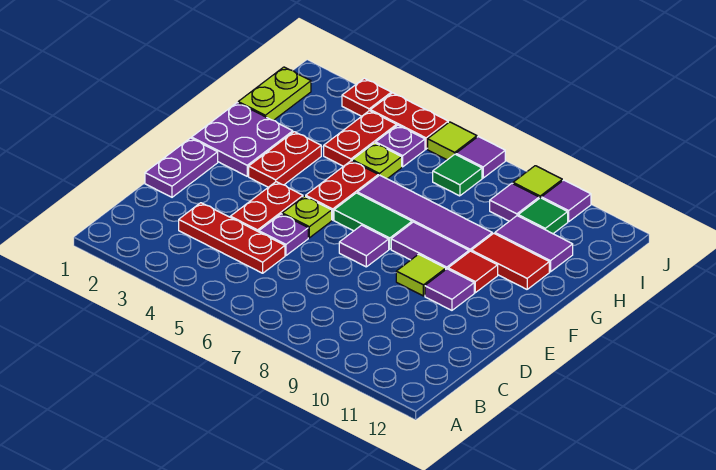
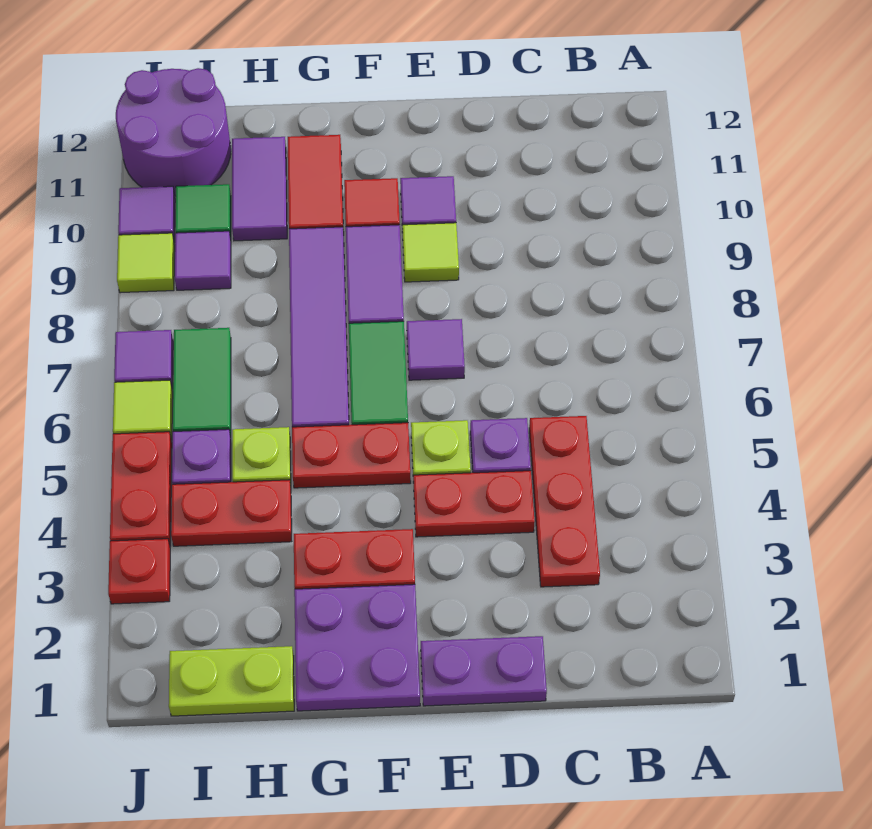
green 1x1 tile [433,154,482,196] -> green 1x2 tile [173,328,231,436]
none -> purple 2x2 round brick [116,68,231,196]

